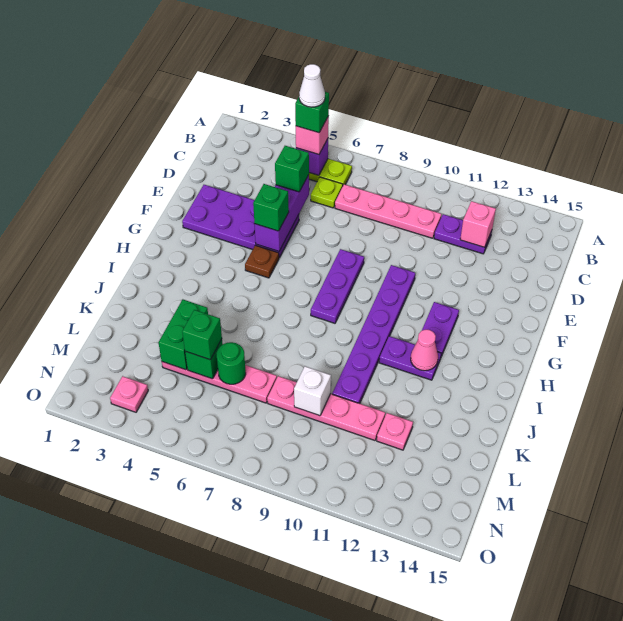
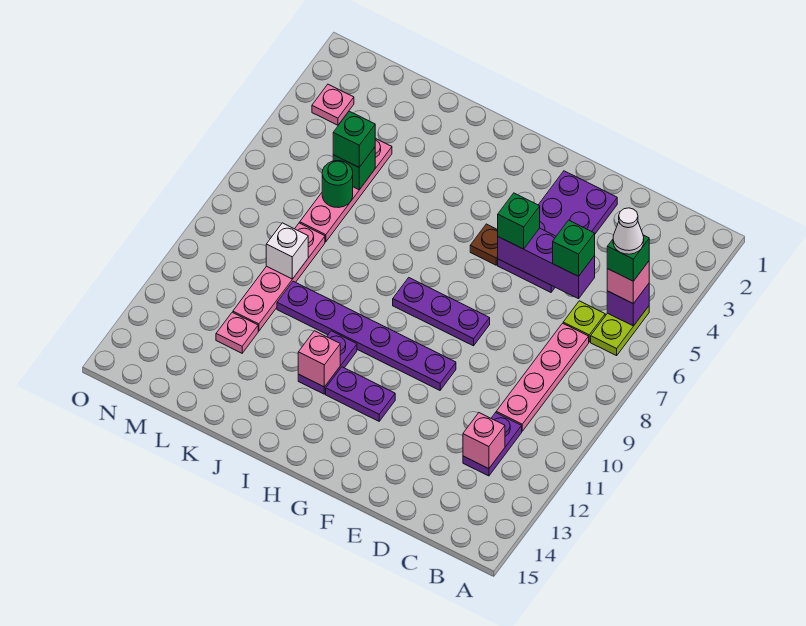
pink 1x1 cone [411,330,438,371] -> pink 1x1 brick [298,331,340,387]
green 1x2 brick [158,300,208,370] -> none

